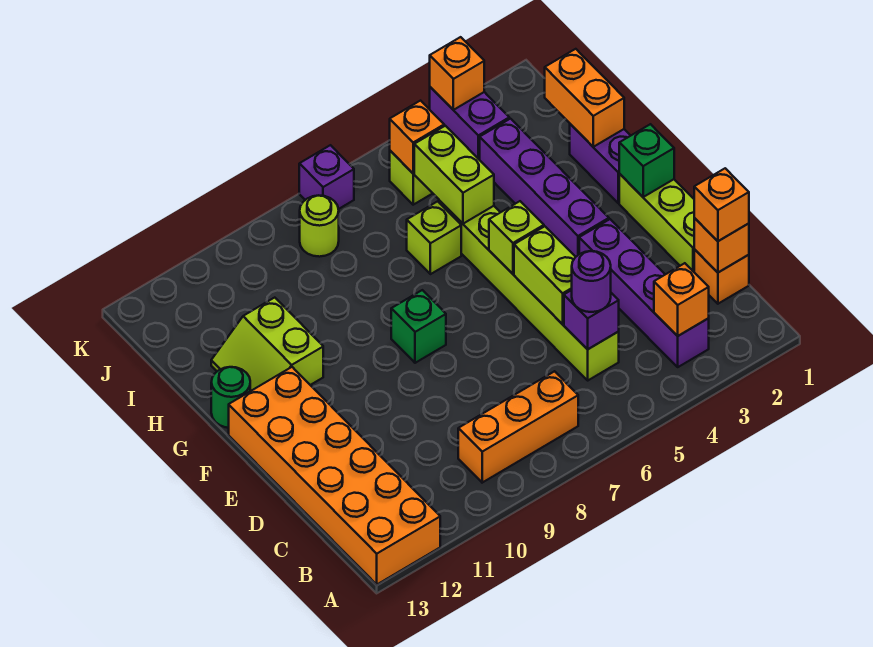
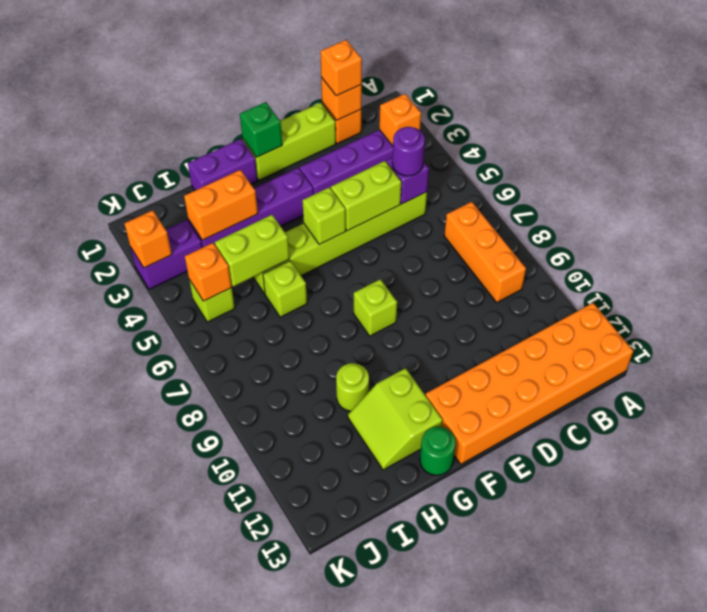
green 1x1 brick [391,290,446,363] -> lime 1x1 brick [354,279,397,336]
lime 2x2 slope [211,298,323,391] -> lime 2x2 slope turned to [348,368,443,470]
orange 1x2 brick [545,49,624,147] -> orange 1x2 brick moved to [184,170,258,240]
lime 1x1 round brick [300,196,339,257] -> lime 1x1 round brick moved to [336,363,369,411]
purple 1x1 brick [299,145,354,209] -> none

